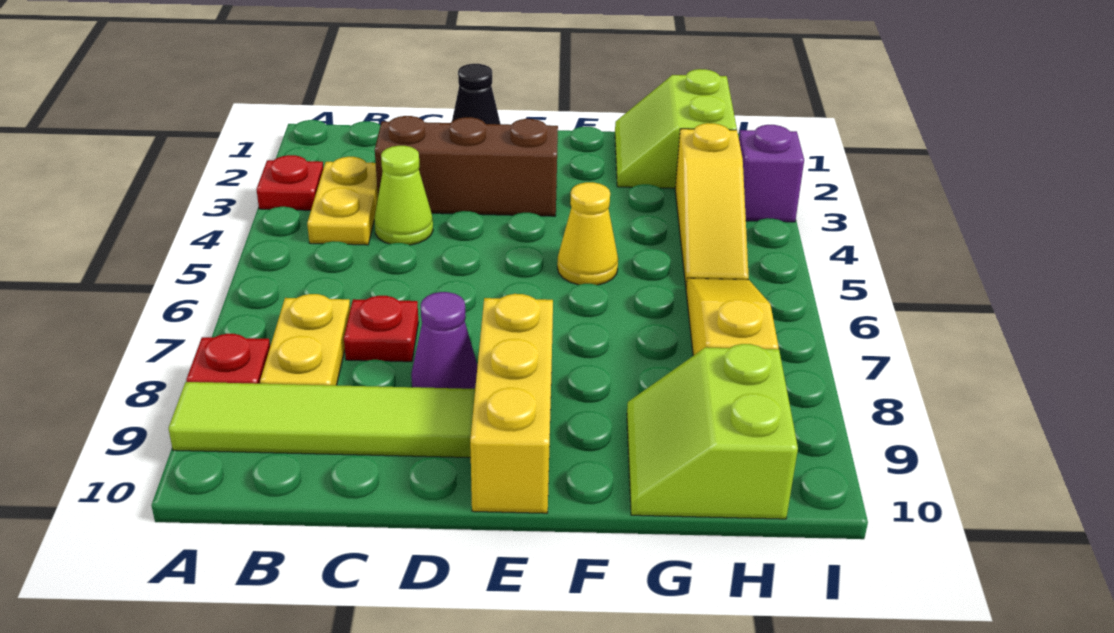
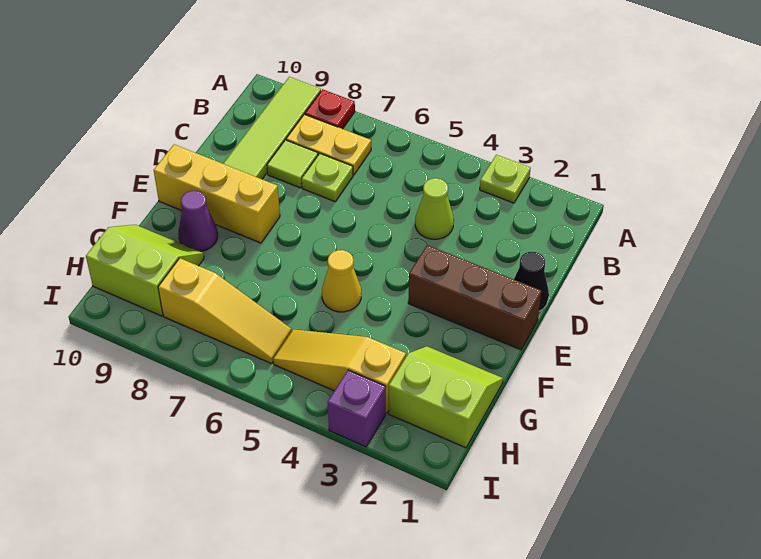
red 1x1 plate [256,155,323,210] -> lime 1x1 plate [480,155,531,203]
yellow 1x2 plate [307,157,378,245] -> none
brown 1x3 brick [375,116,558,216] -> brown 1x3 brick turned to [408,245,541,350]
red 1x1 plate [344,296,418,362] -> lime 1x1 plate [302,154,353,202]
none -> lime 1x1 tile [267,140,318,188]
purple 1x1 cone [411,292,478,389] -> purple 1x1 cone moved to [178,191,218,252]

